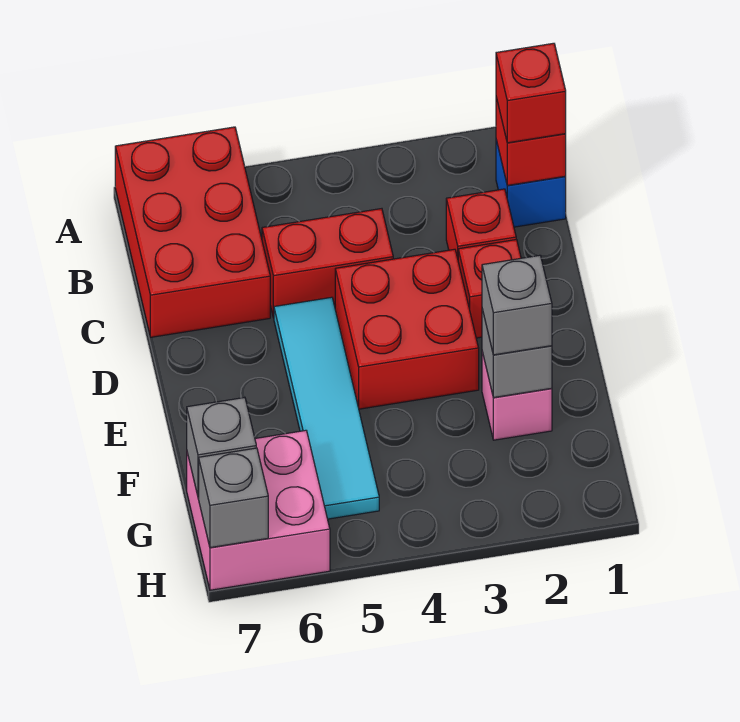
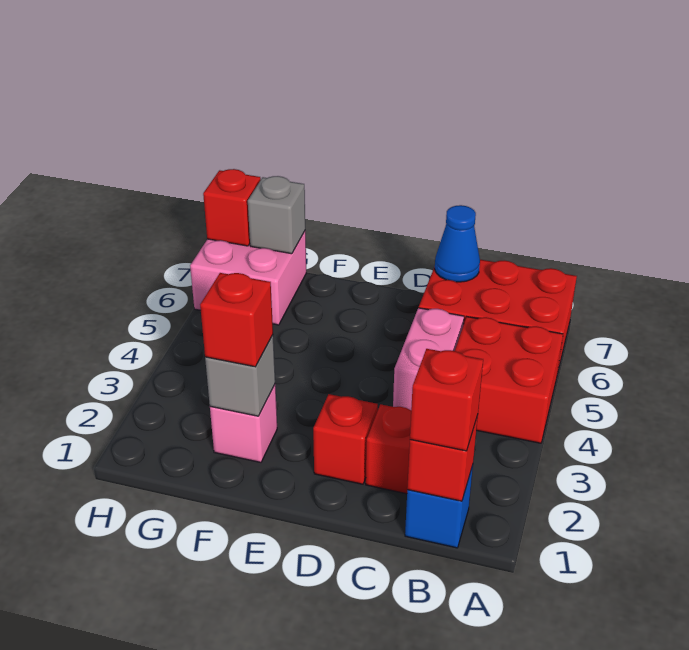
red 1x2 brick [262,209,393,318] -> pink 1x2 brick [393,308,464,410]
none -> blue 1x1 cone [435,205,480,282]
red 2x2 brick [335,249,479,409] -> red 2x2 brick moved to [455,317,563,443]
cyan 1x4 tile [274,297,379,519] -> none
grey 1x1 brick [482,255,552,355] -> red 1x1 brick [200,273,273,367]
grey 1x1 brick [199,448,268,548] -> red 1x1 brick [203,169,261,246]

